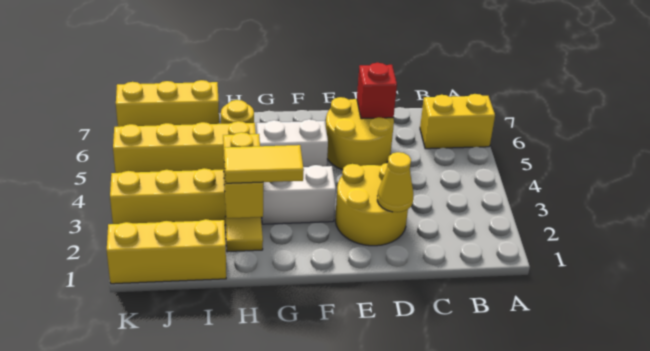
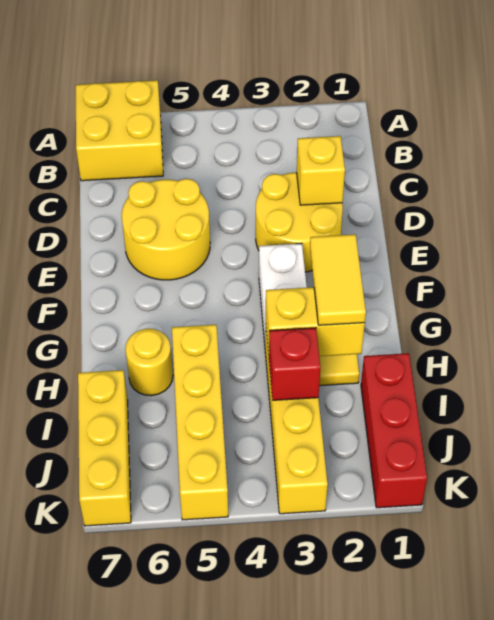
yellow 1x2 brick [420,94,495,149] -> yellow 2x2 brick [76,80,163,181]
yellow 1x1 cone [377,152,413,212] -> yellow 1x1 brick [297,136,345,205]
red 1x1 brick [357,63,397,119] -> red 1x1 brick moved to [269,328,320,400]
white 1x2 brick [257,119,328,167] -> none
yellow 1x3 brick [107,219,226,284] -> red 1x3 brick [361,353,427,508]

